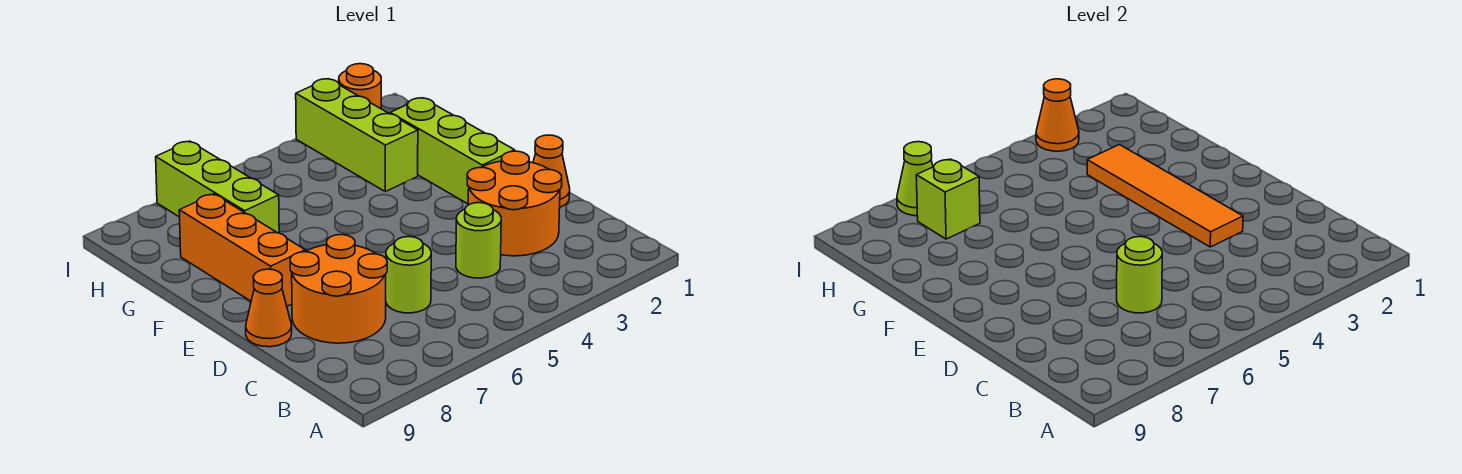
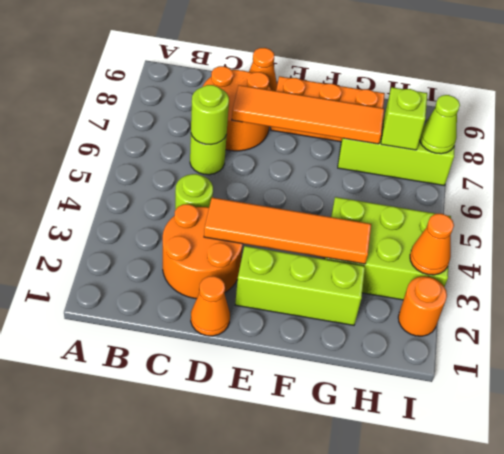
none -> orange 1x4 tile [232,85,384,144]
lime 1x3 brick [296,79,418,192] -> lime 2x3 brick [324,197,451,300]

